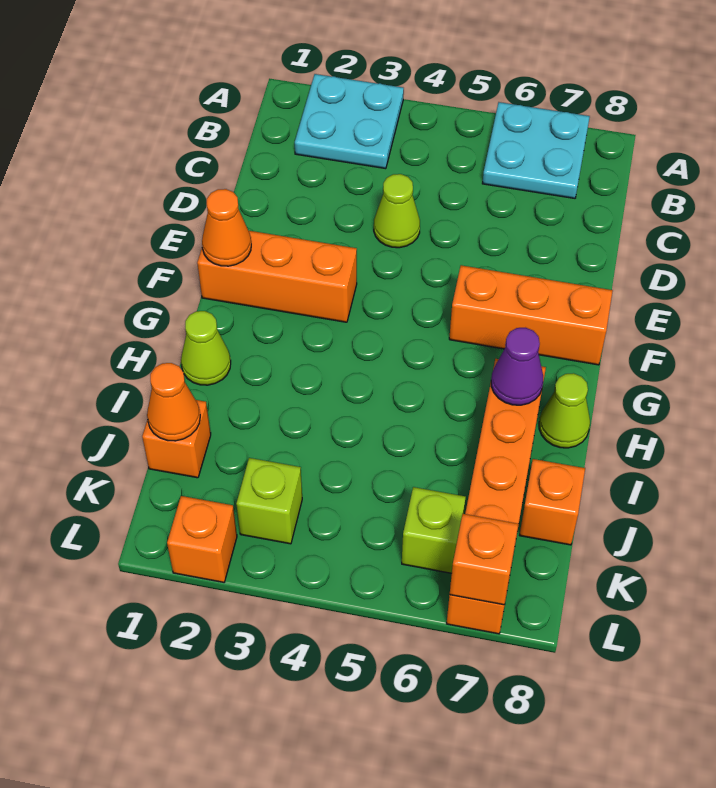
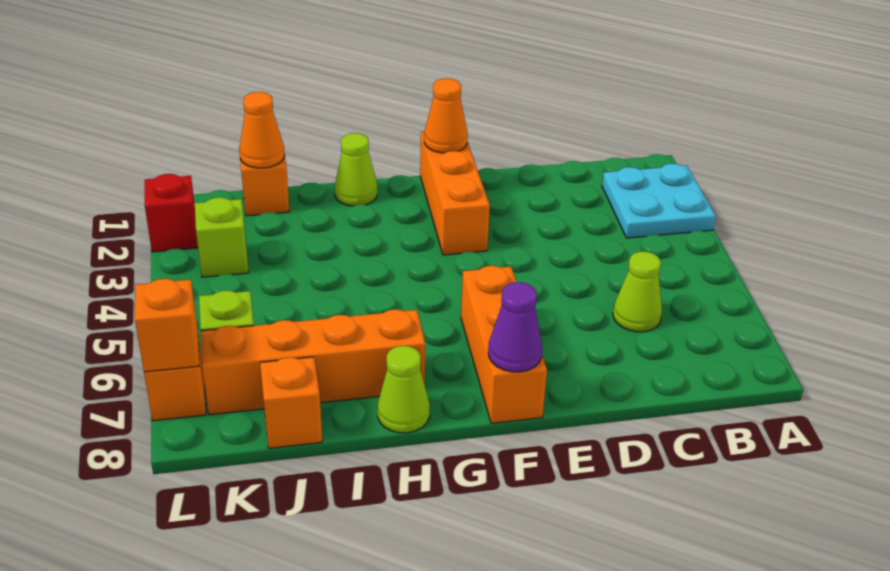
cyan 2x2 plate [482,102,590,198] -> none
lime 1x1 cone [374,174,420,248] -> lime 1x1 cone moved to [613,251,662,332]
purple 1x1 cone [491,328,543,405] -> purple 1x1 cone moved to [488,282,542,372]
orange 1x1 brick [167,496,237,582] -> red 1x1 brick [145,174,198,252]

